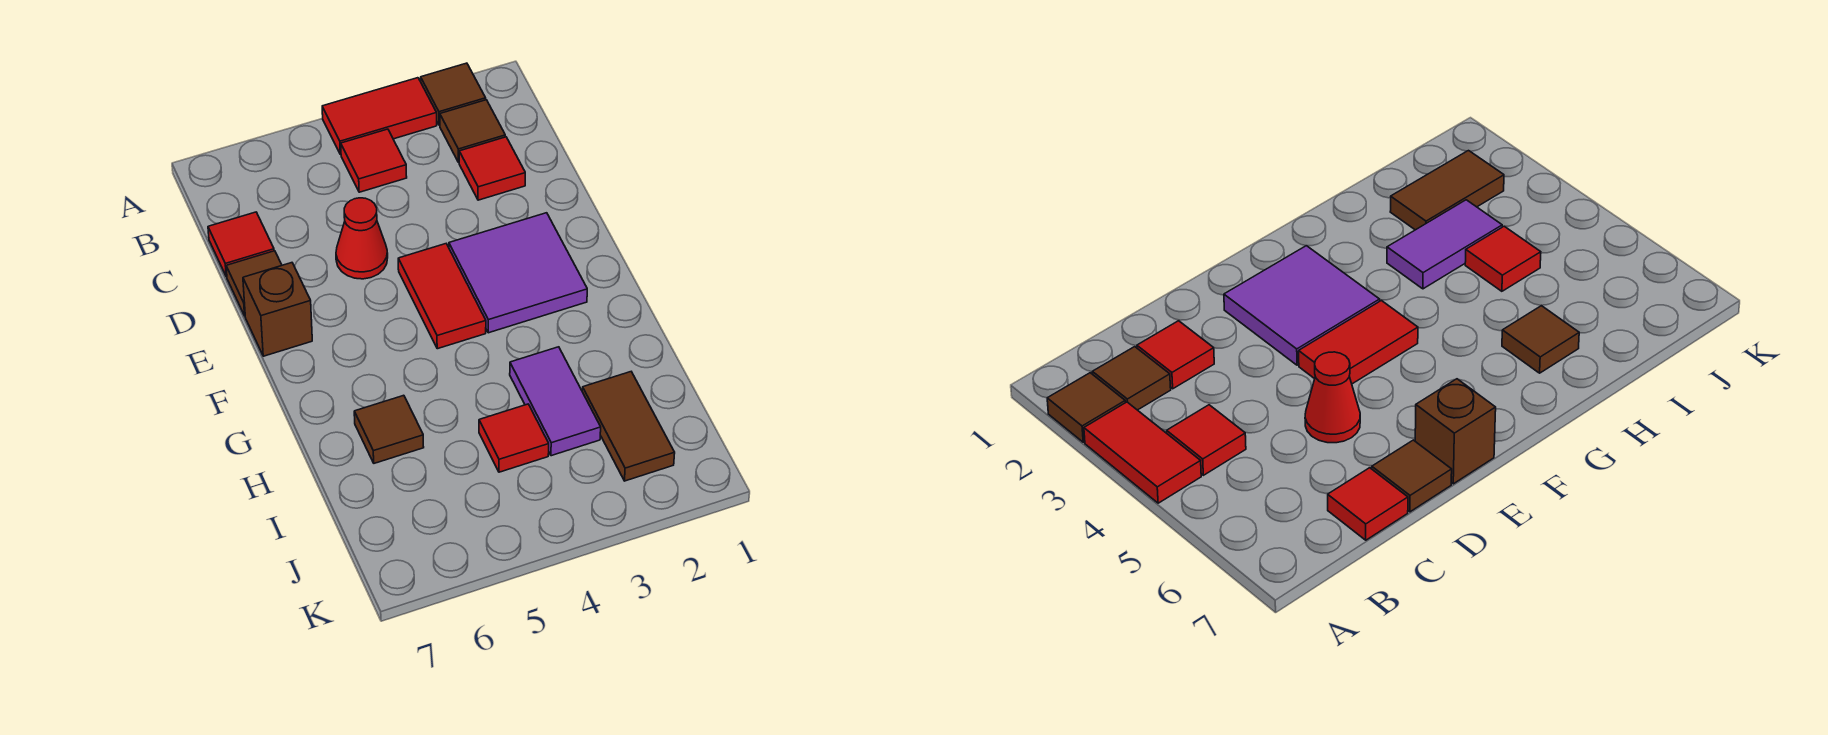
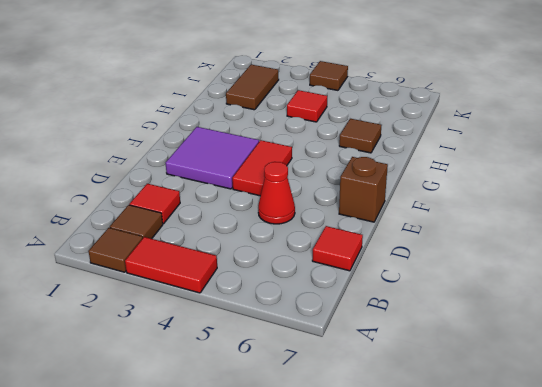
red 1x1 tile [341,129,407,192] -> none
brown 1x1 tile [226,251,282,316] -> brown 1x1 tile moved to [310,61,348,90]
purple 1x2 tile [510,347,601,456] -> none

